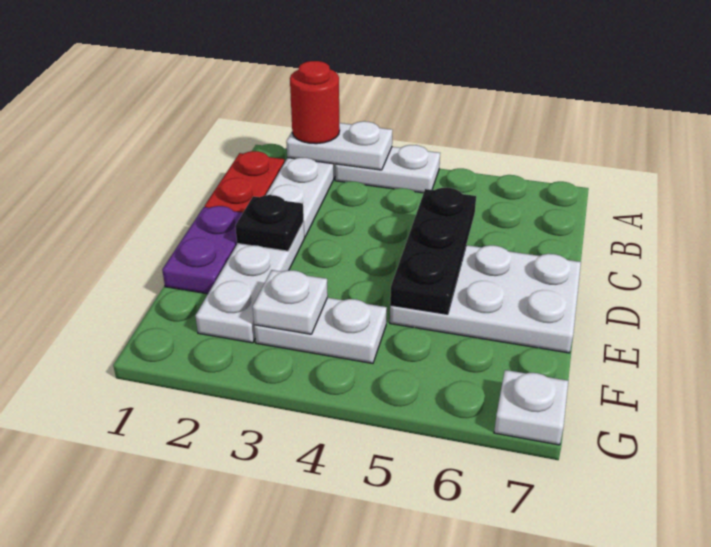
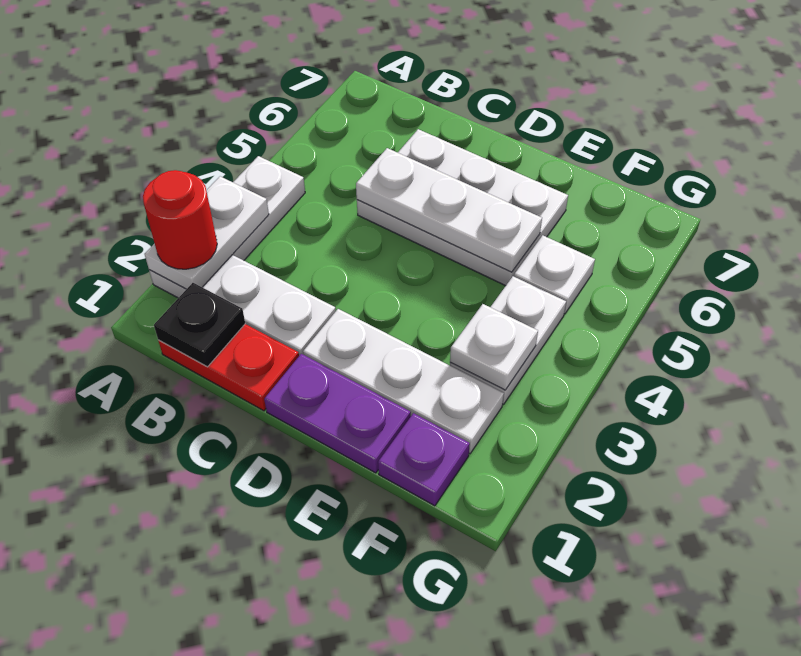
black 1x3 plate [390,188,476,314] -> white 1x3 plate [356,148,542,272]
black 1x1 plate [235,195,304,251] -> black 1x1 plate moved to [154,283,245,367]
white 2x3 plate [390,245,581,353] -> white 2x3 plate turned to [357,129,568,286]
none -> purple 1x1 plate [378,413,470,506]
white 1x1 plate [494,370,568,445] -> white 1x1 plate moved to [514,235,595,314]

